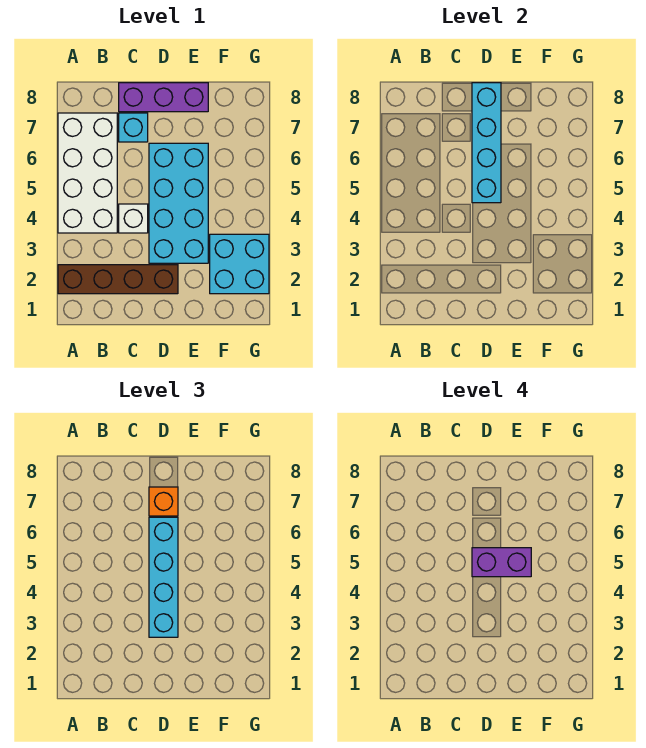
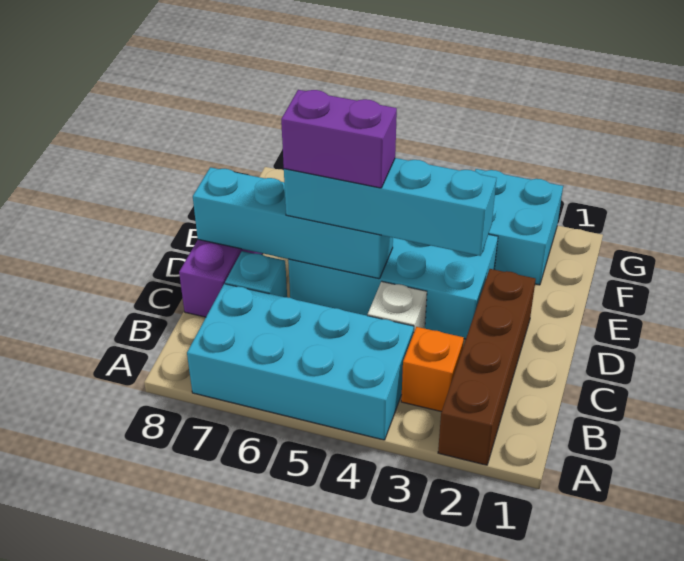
white 2x4 brick [58,113,117,233] -> cyan 2x4 brick [187,284,414,440]
purple 1x2 brick [472,548,531,577] -> purple 1x2 brick turned to [281,90,397,188]
orange 1x1 brick [149,487,178,516] -> orange 1x1 brick moved to [401,327,464,412]

